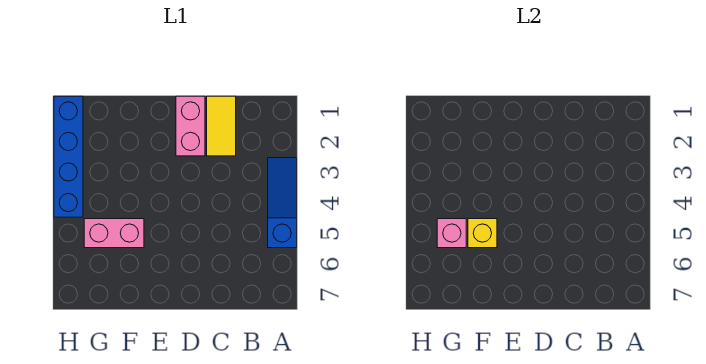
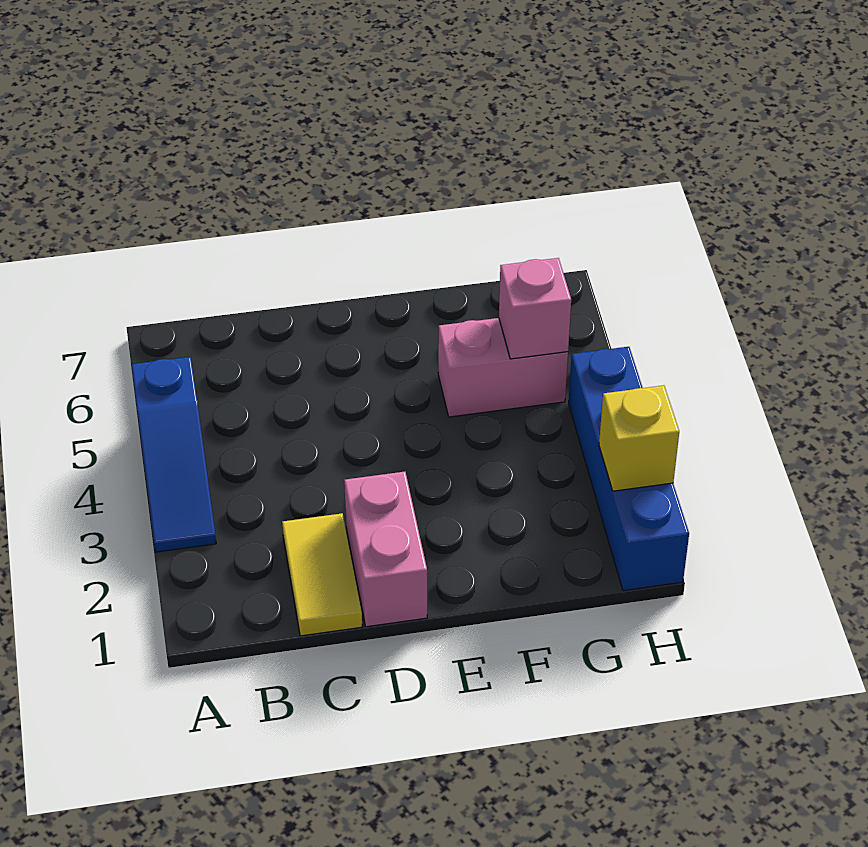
yellow 1x1 brick [468,219,497,248] -> yellow 1x1 brick moved to [599,385,679,491]

